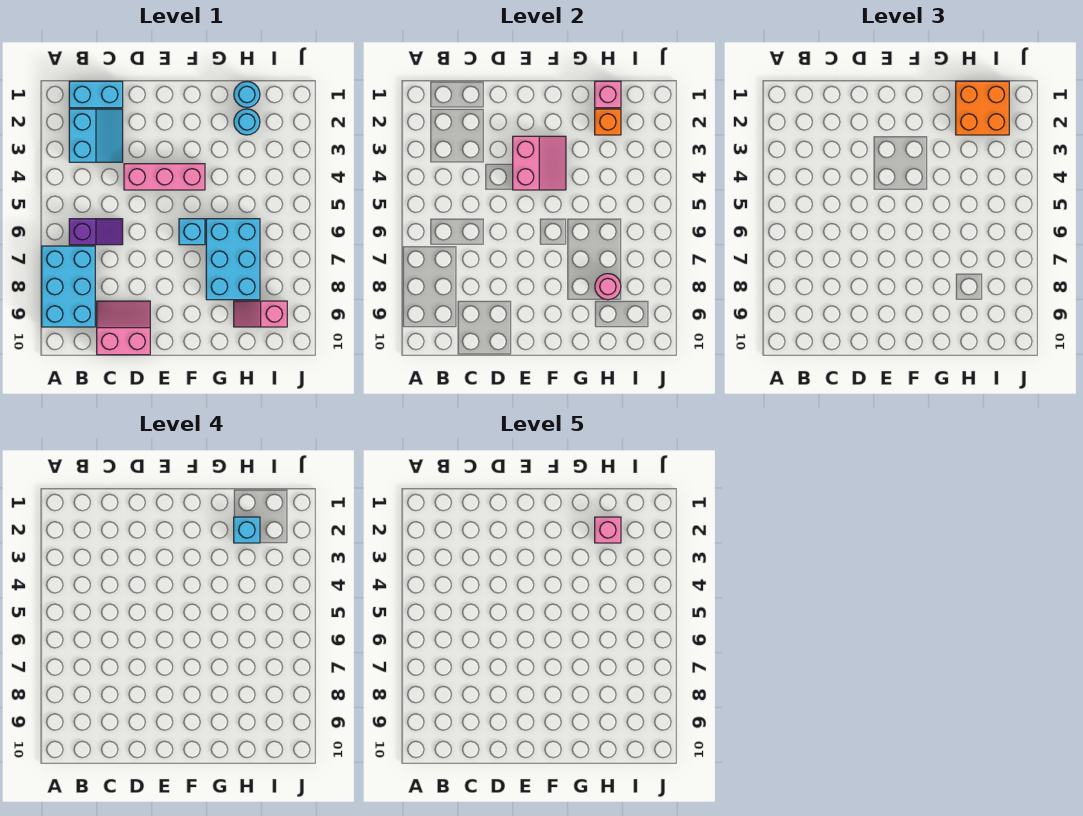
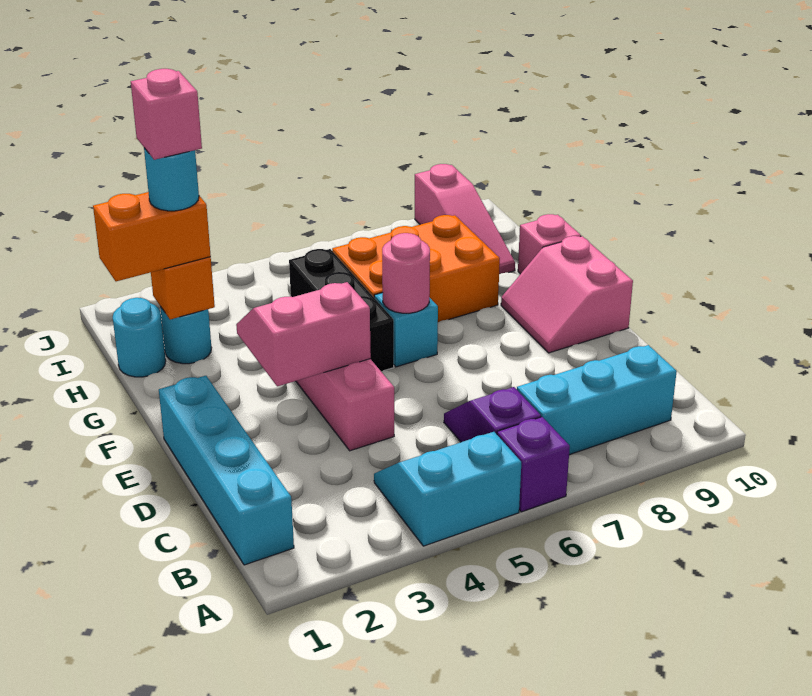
none -> purple 1x1 brick [497,417,570,512]
cyan 2x3 brick [42,246,95,327] -> cyan 1x3 brick [517,345,677,455]
cyan 1x2 brick [69,81,123,108] -> cyan 1x4 brick [159,376,294,565]
cyan 2x2 slope [69,109,123,162] -> cyan 2x2 slope moved to [374,432,521,546]
pink 2x2 slope [97,301,150,355] -> pink 2x2 slope moved to [501,236,633,353]
none -> black 1x3 brick [289,249,394,371]
cyan 2x3 brick [206,219,260,300] -> orange 2x3 brick [332,215,500,322]
pink 1x1 brick [595,81,621,108] -> pink 1x1 brick moved to [518,214,581,274]
orange 2x2 brick [956,81,1009,135] -> orange 1x2 brick [93,192,211,281]
cyan 1x1 brick [234,517,260,543] -> cyan 1x1 round brick [144,148,199,211]
pink 1x1 round brick [595,274,621,300] -> pink 1x1 round brick moved to [382,233,430,313]
pink 1x2 slope [234,301,287,327] -> pink 1x3 slope [415,164,515,274]

